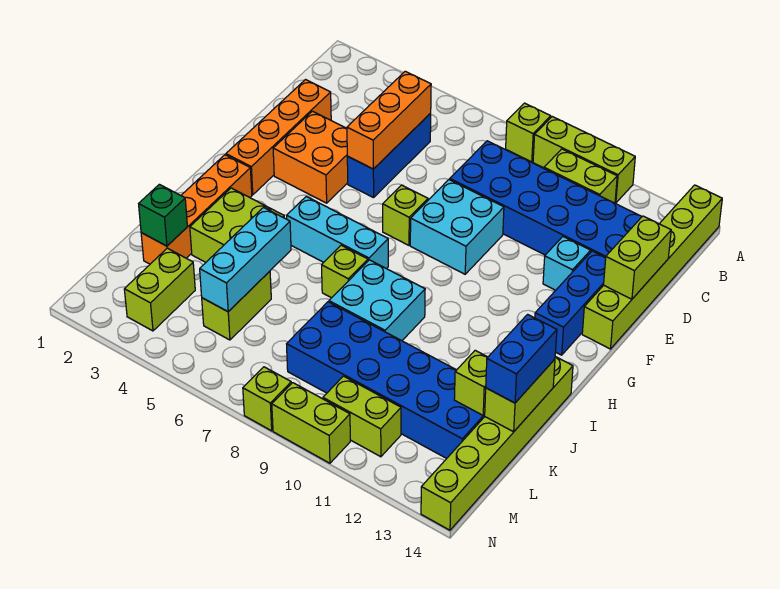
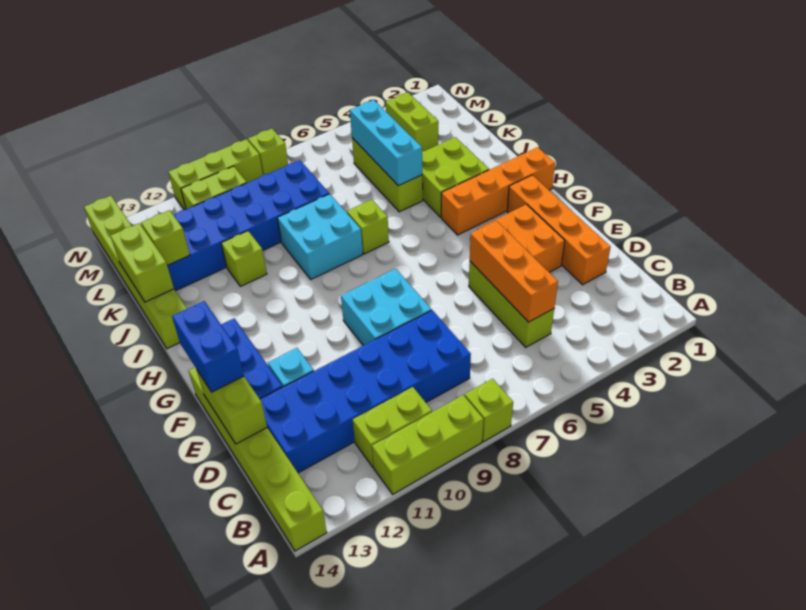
blue 1x3 brick [347,113,431,198] -> lime 1x3 brick [469,261,554,347]
lime 1x1 brick [383,185,428,245] -> lime 1x1 brick moved to [221,231,267,286]
orange 1x4 brick [141,155,252,264] -> orange 1x4 brick turned to [441,147,555,235]
cyan 1x3 brick [287,197,388,269] -> none
blue 1x2 brick [486,314,557,403] -> blue 1x2 brick moved to [172,301,244,392]
green 1x1 brick [139,184,187,246] -> none
lime 1x2 brick [202,271,271,340] -> lime 1x3 brick [352,138,423,212]
lime 1x2 brick [272,383,350,463] -> lime 1x3 brick [168,139,263,210]

